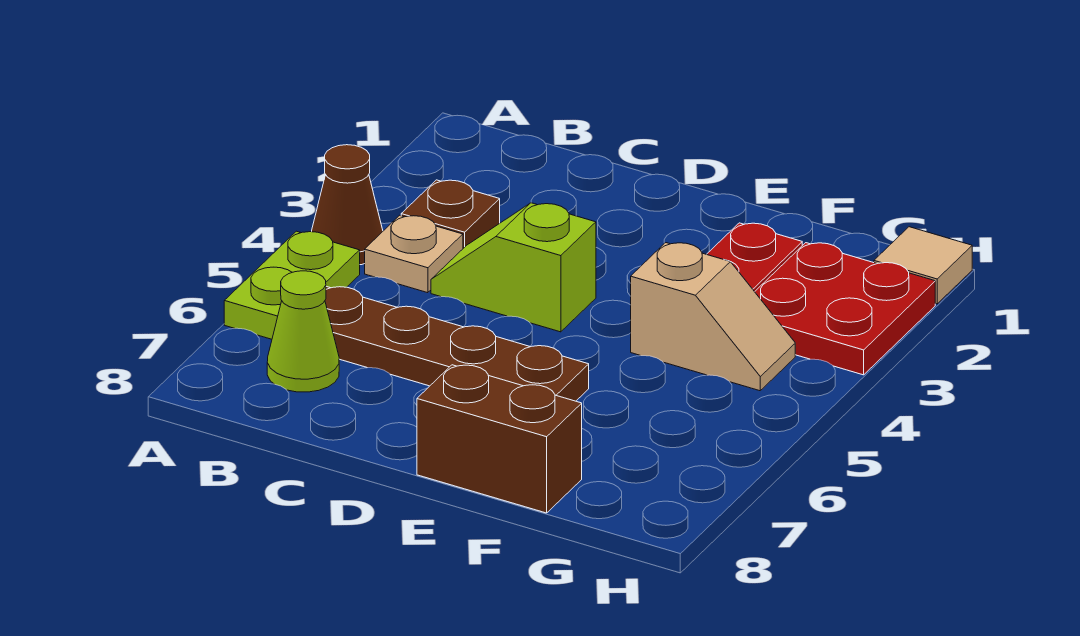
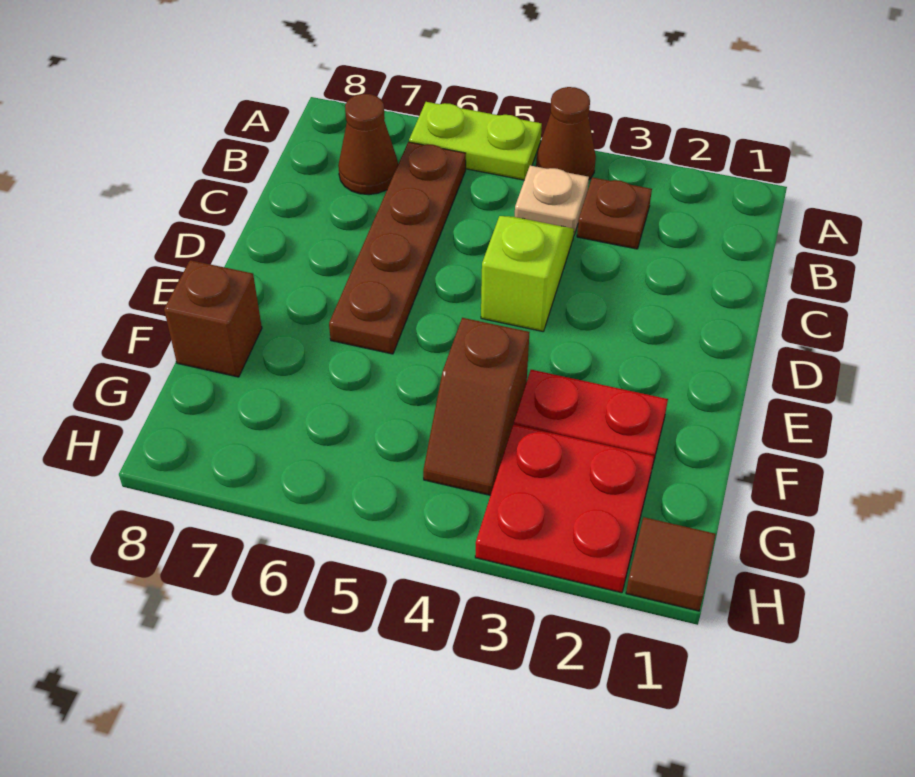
lime 1x1 cone [267,271,339,392] -> brown 1x1 cone [338,94,398,195]
brown 1x2 brick [417,365,582,513] -> brown 1x1 brick [164,260,262,377]
tan 1x2 slope [631,243,795,391] -> brown 1x2 slope [423,318,530,495]
tan 1x1 tile [874,227,972,304] -> brown 1x1 tile [626,517,716,611]

